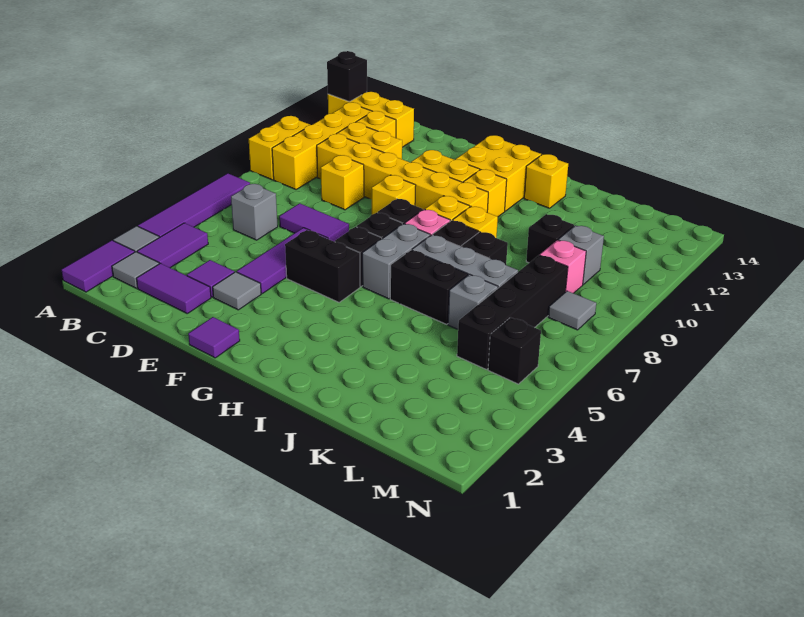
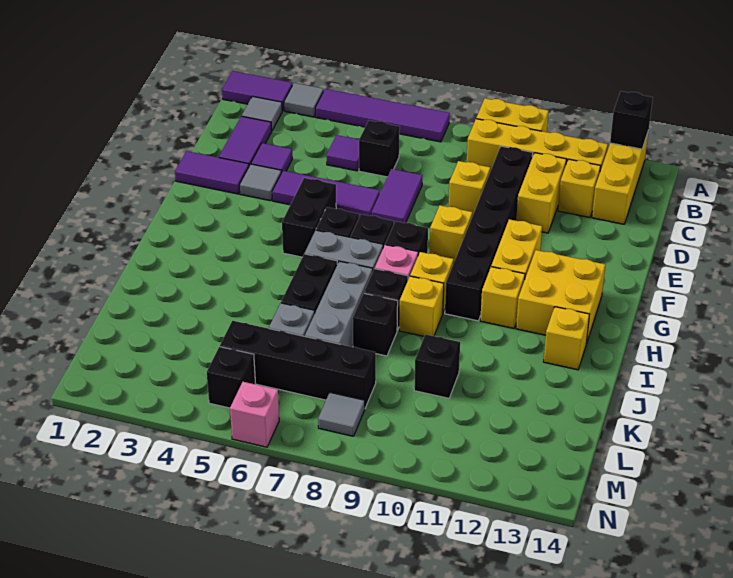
purple 1x2 tile [137,223,208,268] -> purple 1x2 tile moved to [175,151,249,194]
grey 1x1 brick [231,184,278,240] -> black 1x1 brick [359,121,400,177]
yellow 1x6 brick [317,134,488,212] -> black 1x6 brick [445,146,533,321]
purple 1x1 tile [188,317,240,358] -> purple 1x1 tile moved to [326,135,359,171]
pink 1x1 brick [540,240,586,293] -> pink 1x1 brick moved to [230,382,279,447]
grey 1x1 brick [558,225,604,284] -> none

